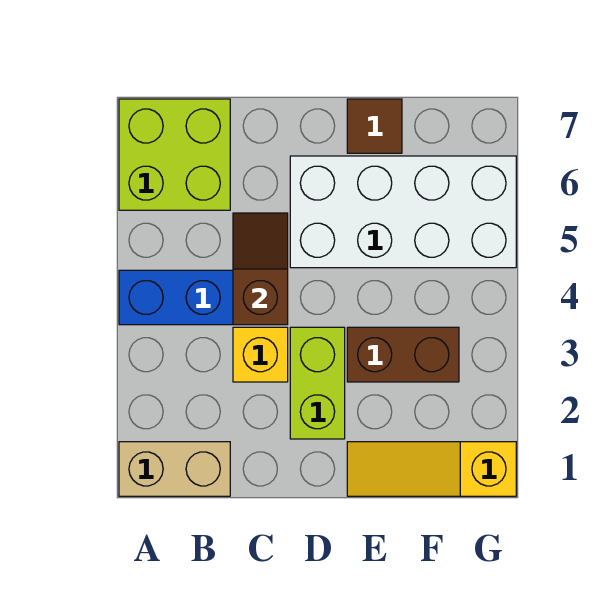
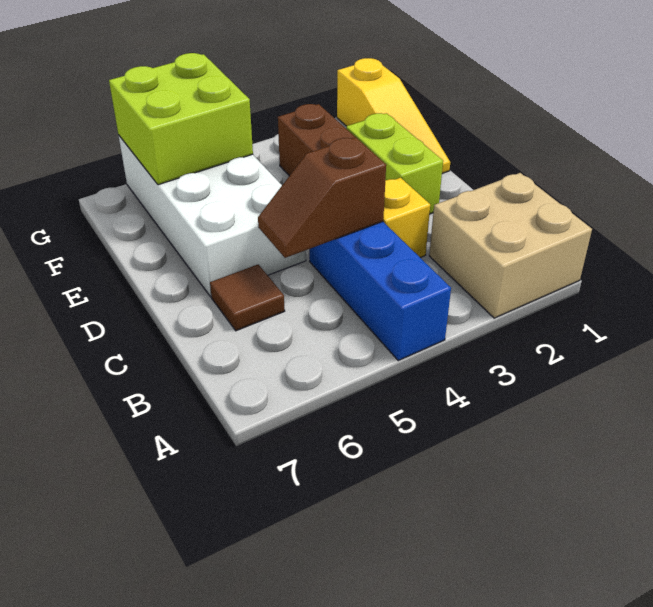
tan 1x2 brick [119,442,230,496] -> tan 2x2 brick [429,173,592,318]
lime 2x2 brick [119,99,230,210] -> lime 2x2 brick moved to [109,53,253,185]
lime 1x2 brick [290,327,345,439] -> lime 1x2 brick turned to [346,113,443,214]
brown 1x1 tile [347,99,402,153] -> brown 1x1 tile moved to [210,265,285,331]

